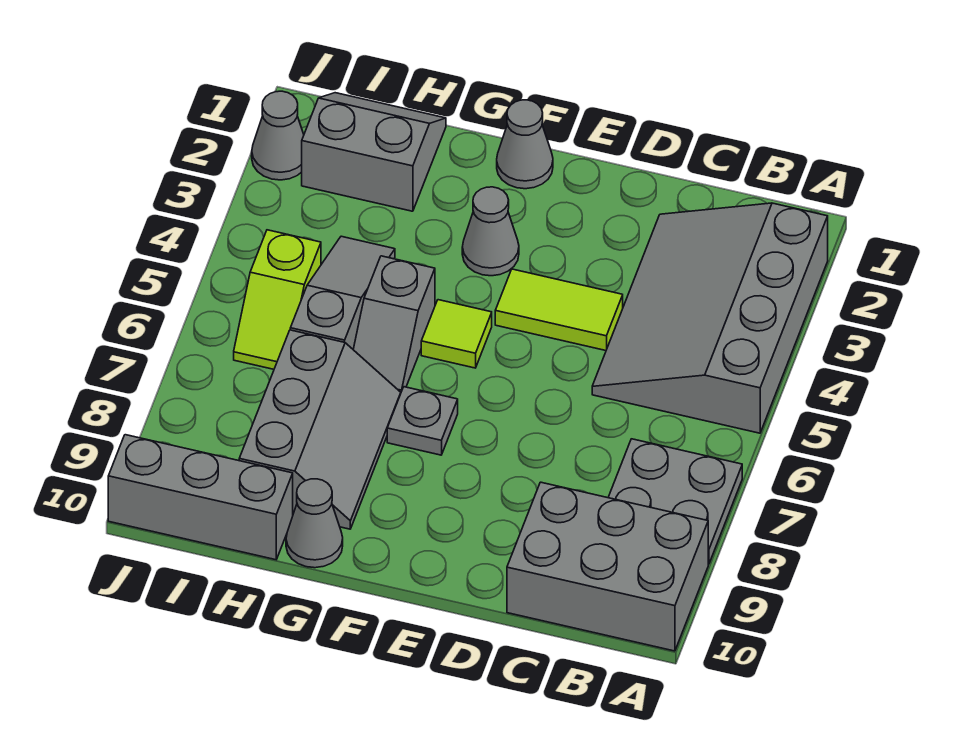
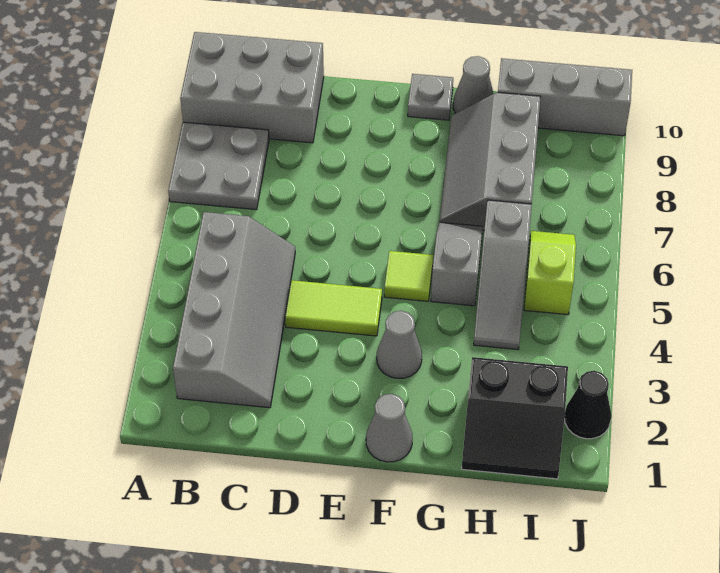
grey 3x4 slope [592,203,828,433] -> grey 2x4 slope [173,212,295,408]
grey 1x1 plate [387,387,458,455] -> grey 1x1 plate moved to [408,74,453,120]
grey 2x2 slope [302,93,446,211] -> black 2x2 slope [462,357,568,479]
grey 1x1 cone [252,91,304,180] -> black 1x1 cone [564,371,611,439]

